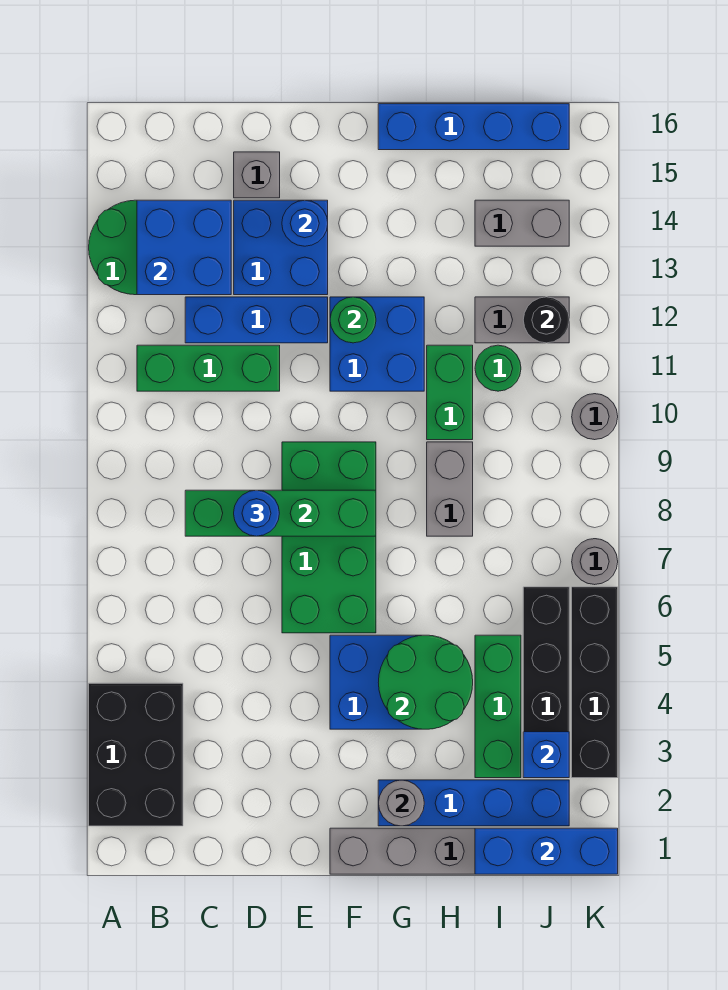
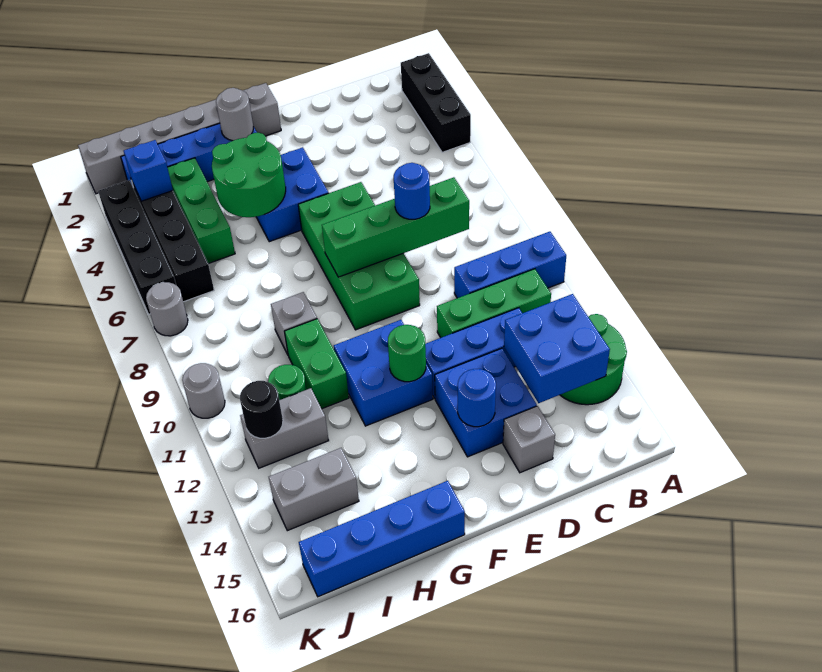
black 2x3 brick [89,683,183,826] -> black 1x3 brick [401,53,471,152]
grey 1x2 brick [427,442,473,536] -> grey 1x1 brick [271,292,317,354]
blue 1x3 brick [475,828,618,874] -> blue 1x3 brick moved to [454,232,566,298]

